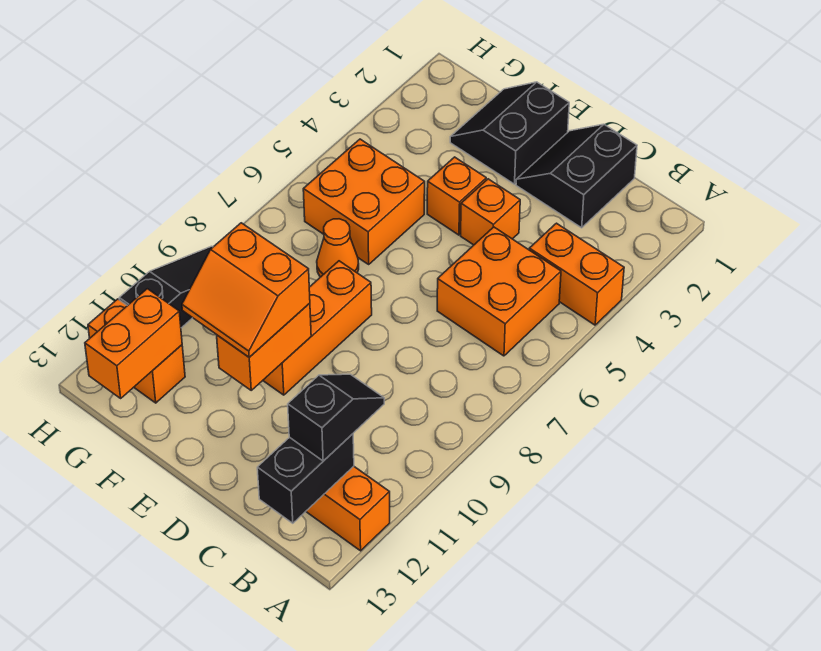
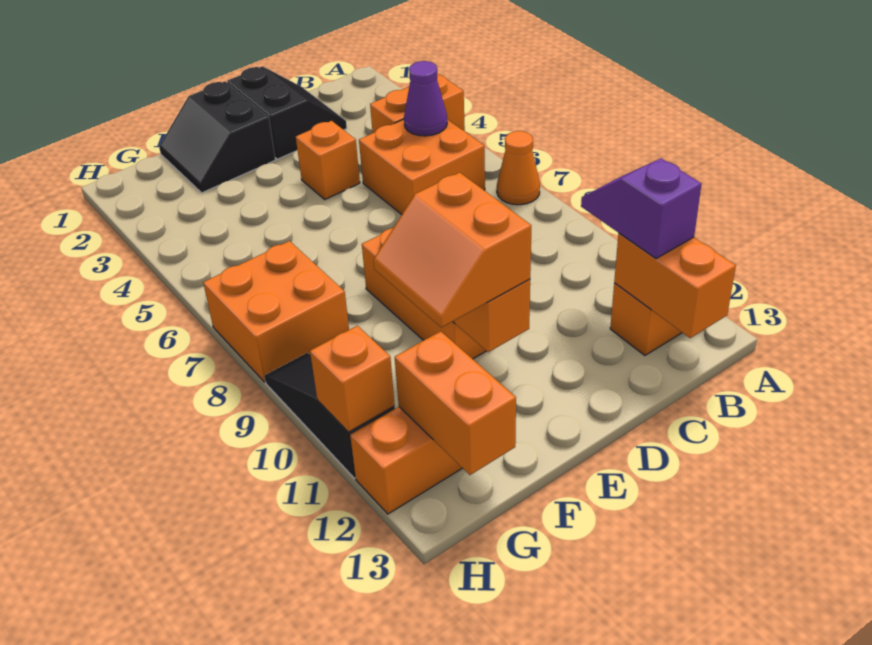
none -> purple 1x1 cone [404,61,447,136]
black 1x2 slope [288,374,384,461] -> purple 1x2 slope [581,158,701,259]
black 1x2 brick [257,434,354,523] -> orange 1x2 brick [614,233,736,338]
black 2x2 slope [516,124,637,228] -> black 2x2 slope turned to [227,66,347,159]
orange 1x1 brick [427,157,486,235] -> orange 1x1 brick moved to [310,326,395,432]
orange 2x2 slope [182,223,310,357] -> orange 2x2 slope turned to [373,172,531,327]
orange 2x2 brick [303,139,425,264] -> orange 2x2 brick moved to [203,241,349,382]
orange 1x1 cone [317,219,359,277] -> orange 1x1 cone moved to [497,131,540,205]

